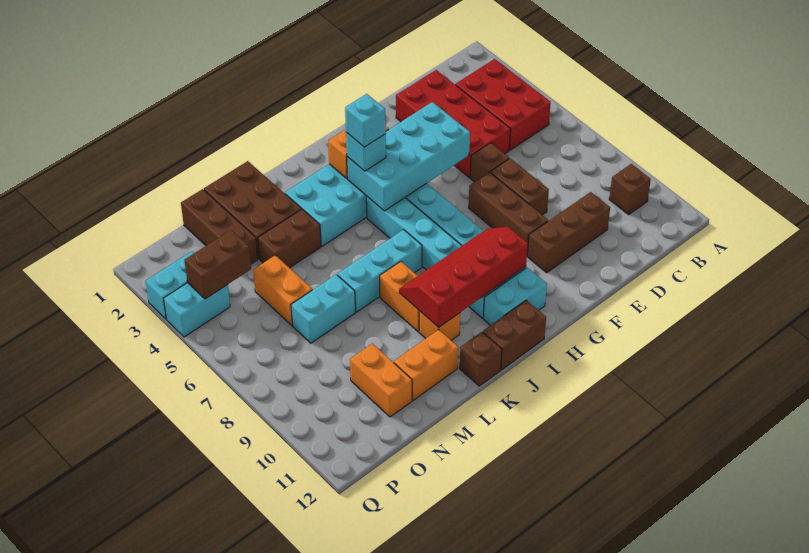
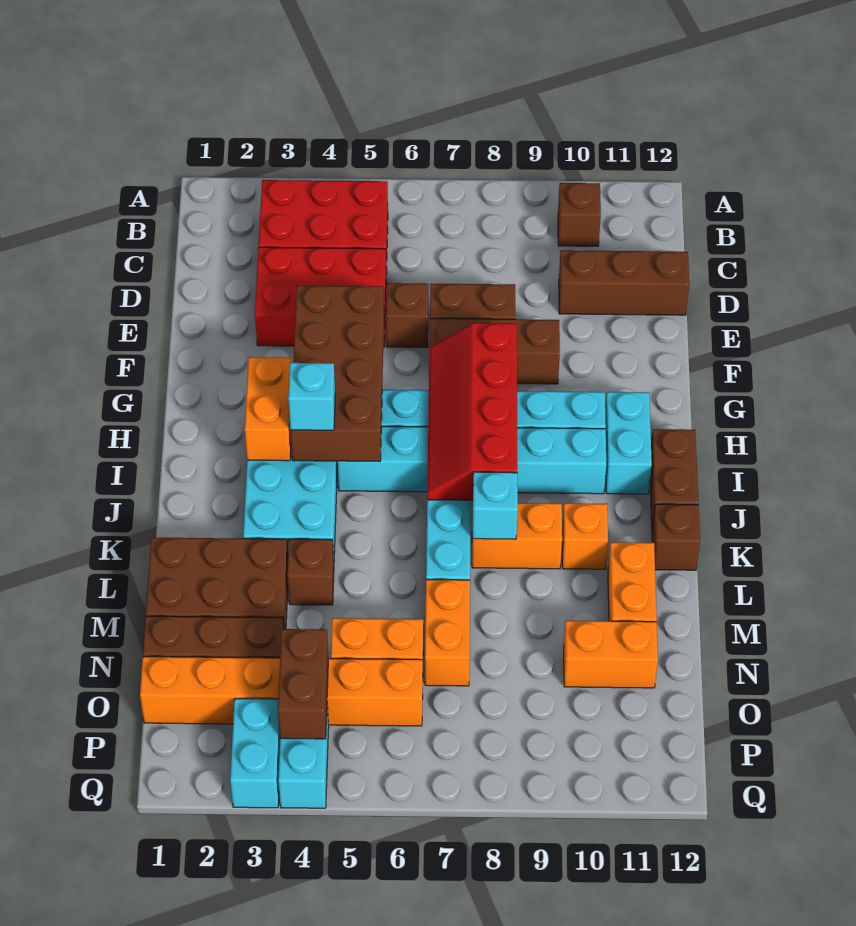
red 2x4 brick [396,70,510,177] -> red 2x3 brick [255,247,386,347]
brown 1x3 brick [527,192,610,273] -> brown 1x3 brick turned to [559,250,689,315]
cyan 2x4 brick [347,102,470,211] -> brown 2x4 brick [290,286,384,462]
red 2x4 slope [399,227,528,327] -> red 2x4 slope moved to [427,323,517,500]
cyan 1x1 brick [345,94,386,147] -> cyan 1x1 brick moved to [473,472,518,539]
brown 1x2 brick [258,209,321,268] -> brown 1x1 brick [287,539,334,605]
cyan 1x2 brick [291,275,355,343] -> orange 1x2 brick [425,579,470,686]
none -> orange 1x6 brick [140,657,423,726]

